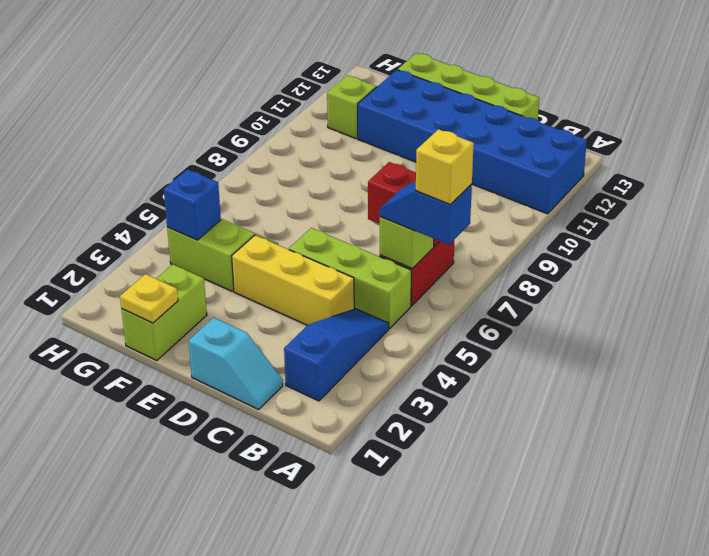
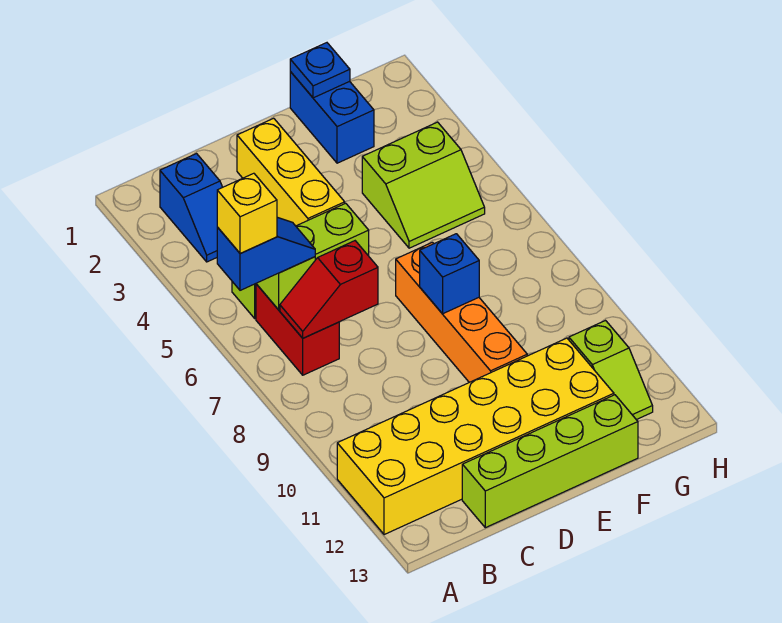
blue 2x6 brick [358,70,587,214] -> yellow 2x6 brick [337,338,614,535]
blue 1x3 slope [284,309,389,401] -> blue 1x2 slope [160,154,223,262]
cyan 1x2 slope [189,318,283,409] -> none
yellow 1x3 brick [232,235,354,325] -> yellow 1x3 brick turned to [237,118,345,226]
none -> orange 1x4 brick [396,242,527,382]
lime 1x2 brick [122,264,207,361] -> blue 1x2 brick [290,72,374,163]
yellow 1x1 plate [120,274,178,323] -> blue 1x1 plate [290,43,350,98]
blue 1x1 brick [164,169,221,240] -> blue 1x1 brick moved to [420,234,479,314]

